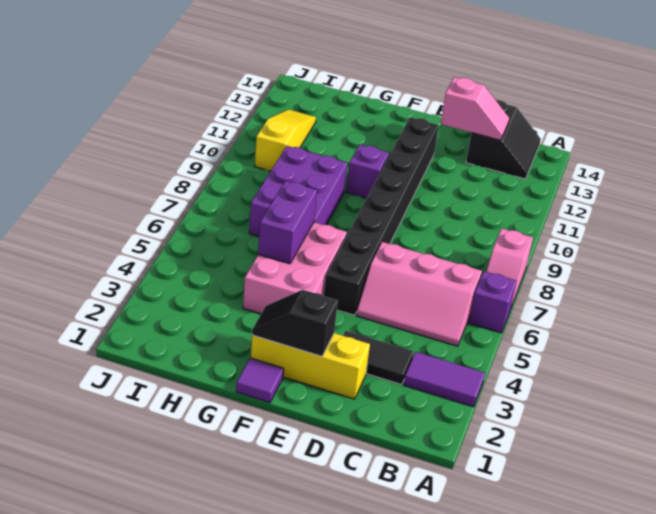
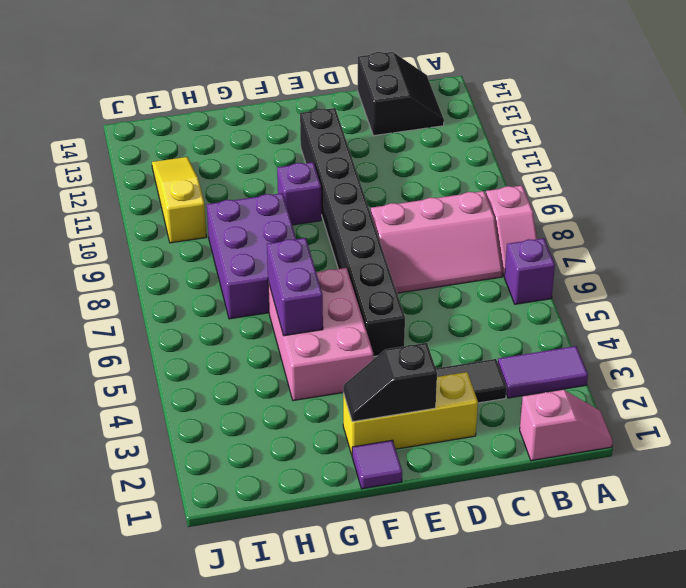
pink 2x3 slope [356,242,482,346] -> pink 2x3 slope moved to [370,191,503,293]
pink 1x2 slope [441,77,509,140] -> pink 1x2 slope moved to [520,390,613,461]

